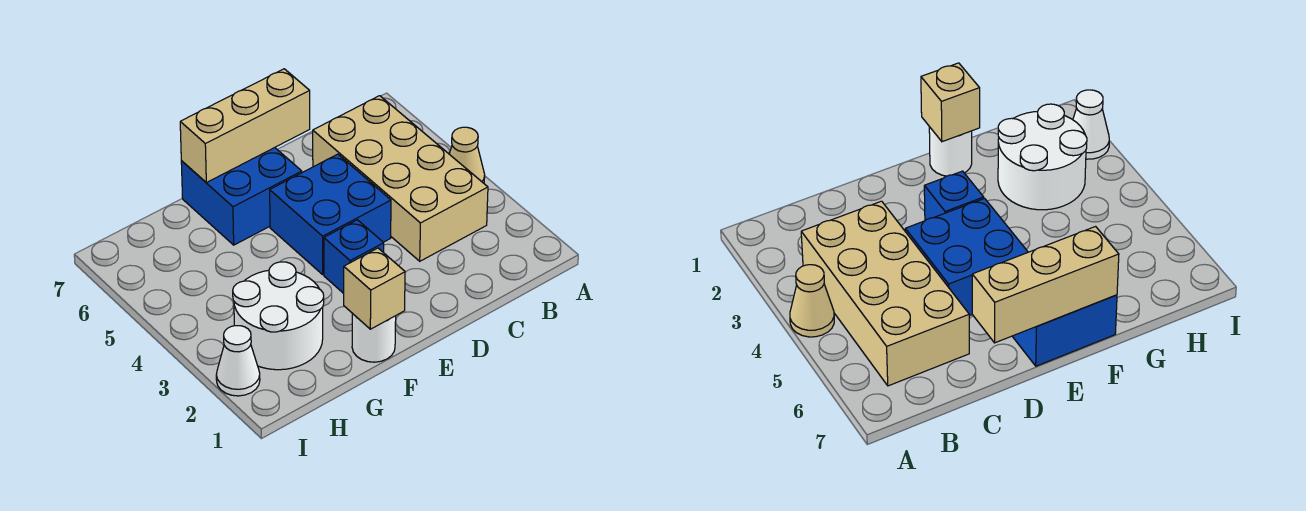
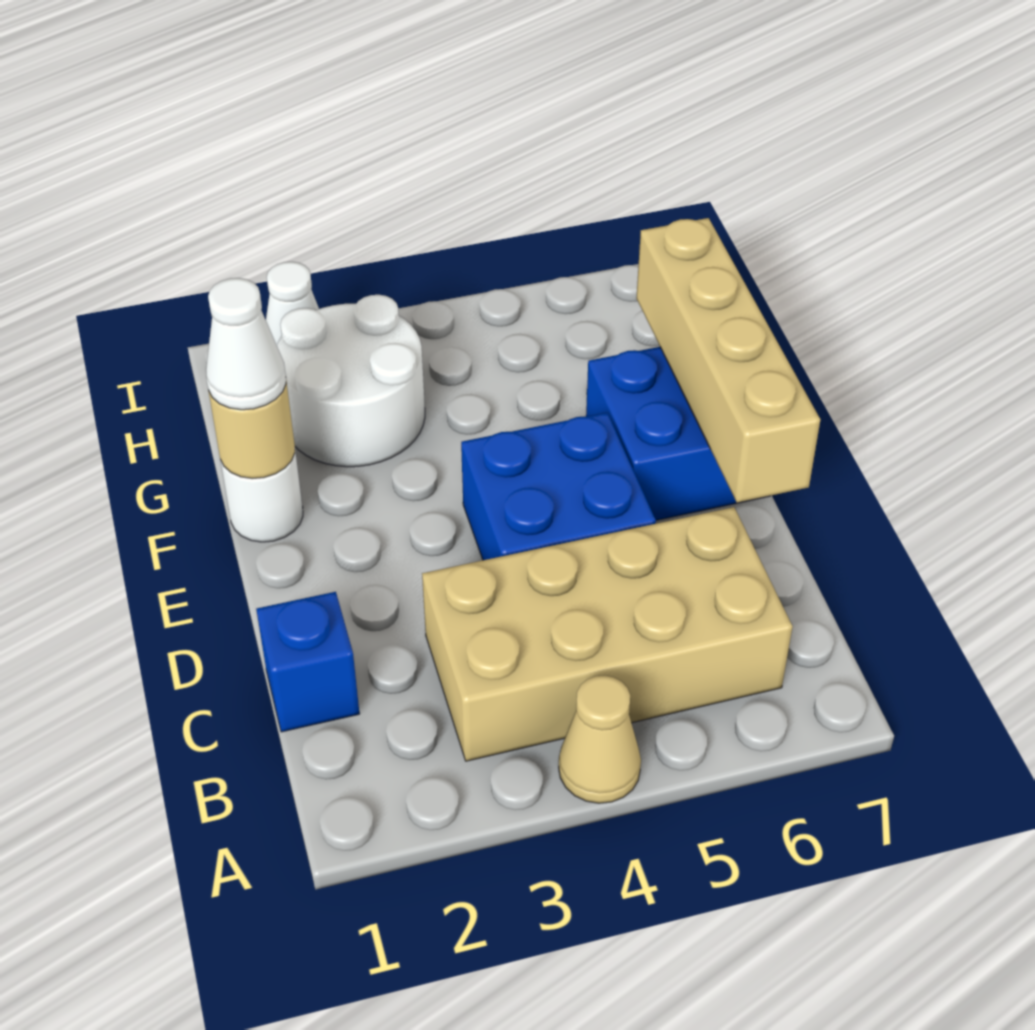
tan 1x3 brick [180,69,310,183] -> tan 1x4 brick [636,218,820,503]
blue 1x1 brick [324,220,384,293] -> blue 1x1 brick moved to [256,592,360,732]
tan 1x1 brick [344,248,405,329] -> tan 1x1 round brick [208,381,295,479]
none -> white 1x1 cone [206,278,286,410]

